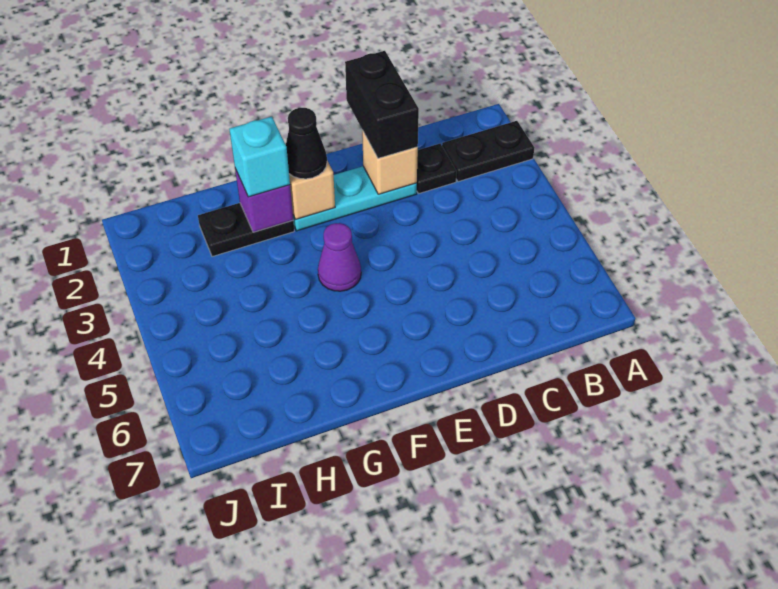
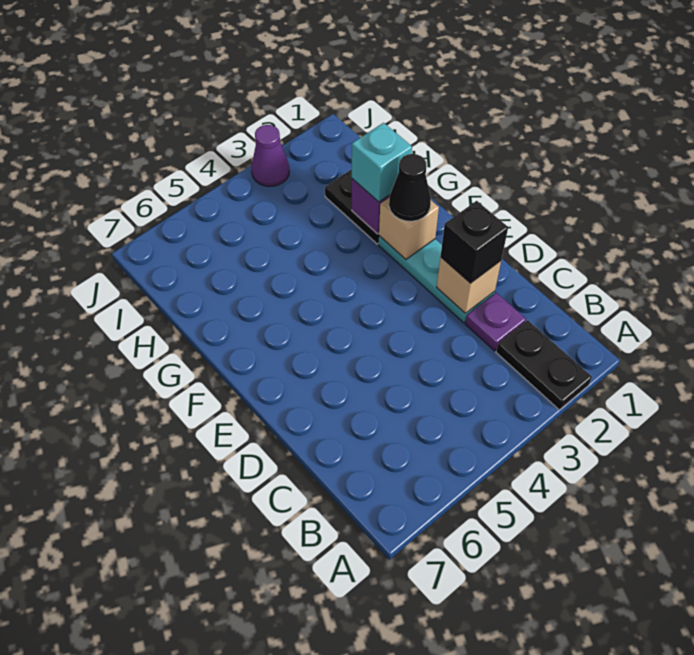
black 1x1 plate [417,144,457,194] -> purple 1x1 plate [465,293,526,351]
black 1x2 brick [345,51,419,159] -> black 1x1 brick [441,201,508,283]
purple 1x1 cone [318,223,361,291] -> purple 1x1 cone moved to [251,125,289,186]

